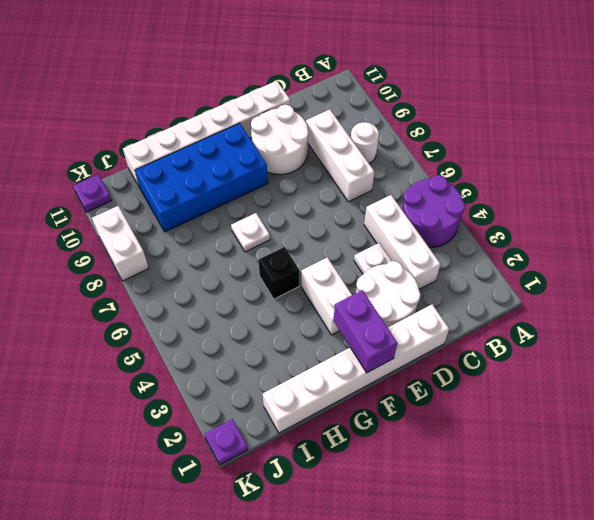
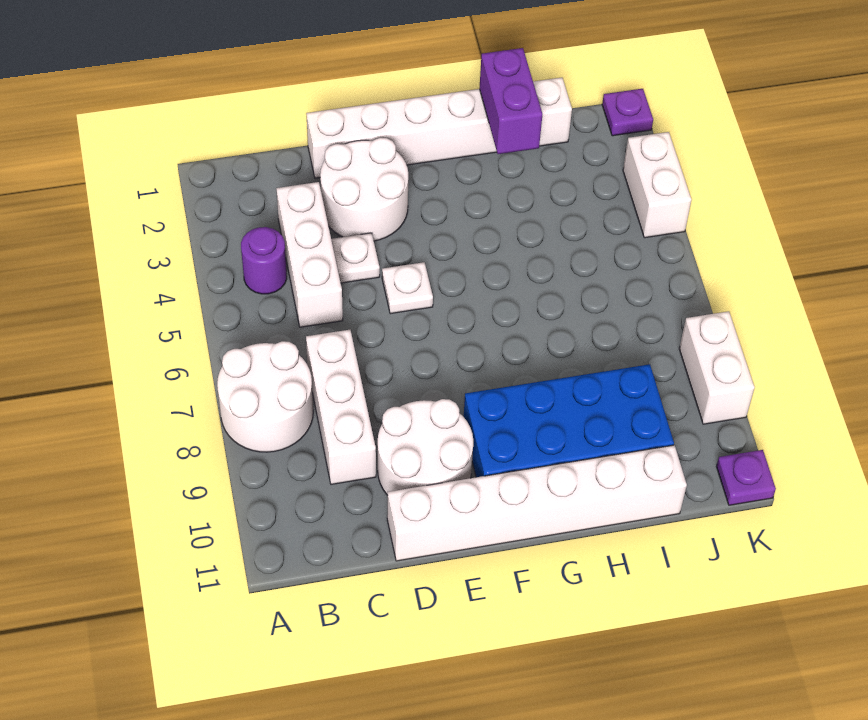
purple 2x2 round brick [402,175,465,247] -> purple 1x1 round brick [241,227,287,294]
white 1x1 round brick [351,122,379,163] -> white 2x2 round brick [217,341,313,452]
purple 1x2 brick [334,290,397,373] -> purple 1x2 brick moved to [479,48,542,154]
white 1x2 brick [301,257,352,335] -> white 1x2 brick moved to [623,132,692,238]
black 1x1 brick [258,247,299,299] -> none
white 1x1 plate [231,213,270,252] -> white 1x1 plate moved to [382,262,433,314]

